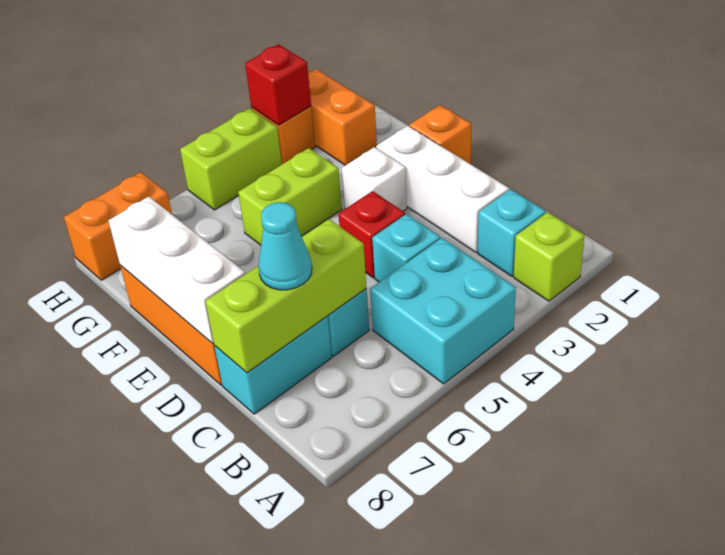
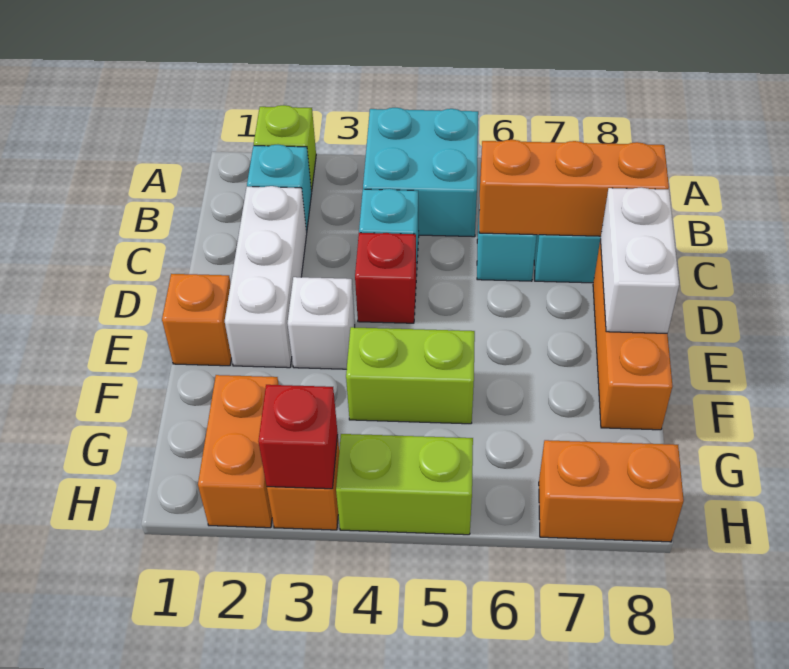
lime 1x3 brick [205,219,367,373] -> orange 1x3 brick [479,140,669,236]
cyan 1x1 cone [258,202,312,290] -> none
white 1x3 brick [108,196,245,344] -> white 1x2 brick [600,187,679,333]

